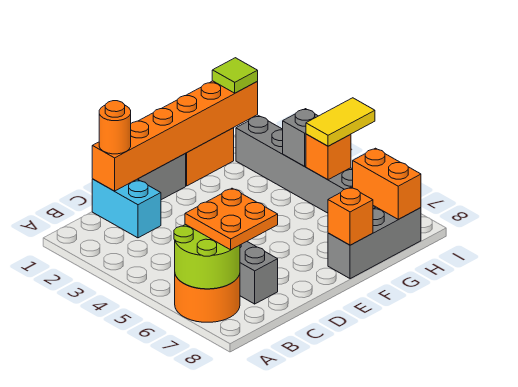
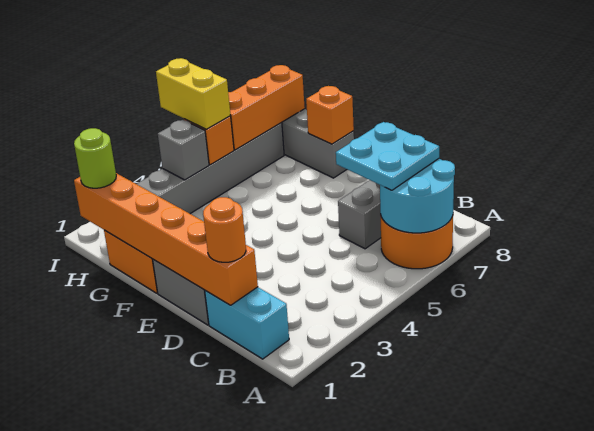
lime 2x2 round brick [174,224,240,289] -> cyan 2x2 round brick [380,159,455,233]
orange 2x2 plate [185,188,278,250] -> cyan 2x2 plate [336,122,439,190]
cyan 1x2 brick [92,179,161,238] -> cyan 1x2 brick turned to [205,287,289,359]
lime 1x1 tile [212,58,258,93] -> lime 1x1 round brick [74,128,116,188]
yellow 1x2 tile [306,98,375,146] -> yellow 1x2 brick [156,58,231,129]
orange 1x2 brick [353,148,421,219] -> orange 1x3 brick [228,65,305,150]

